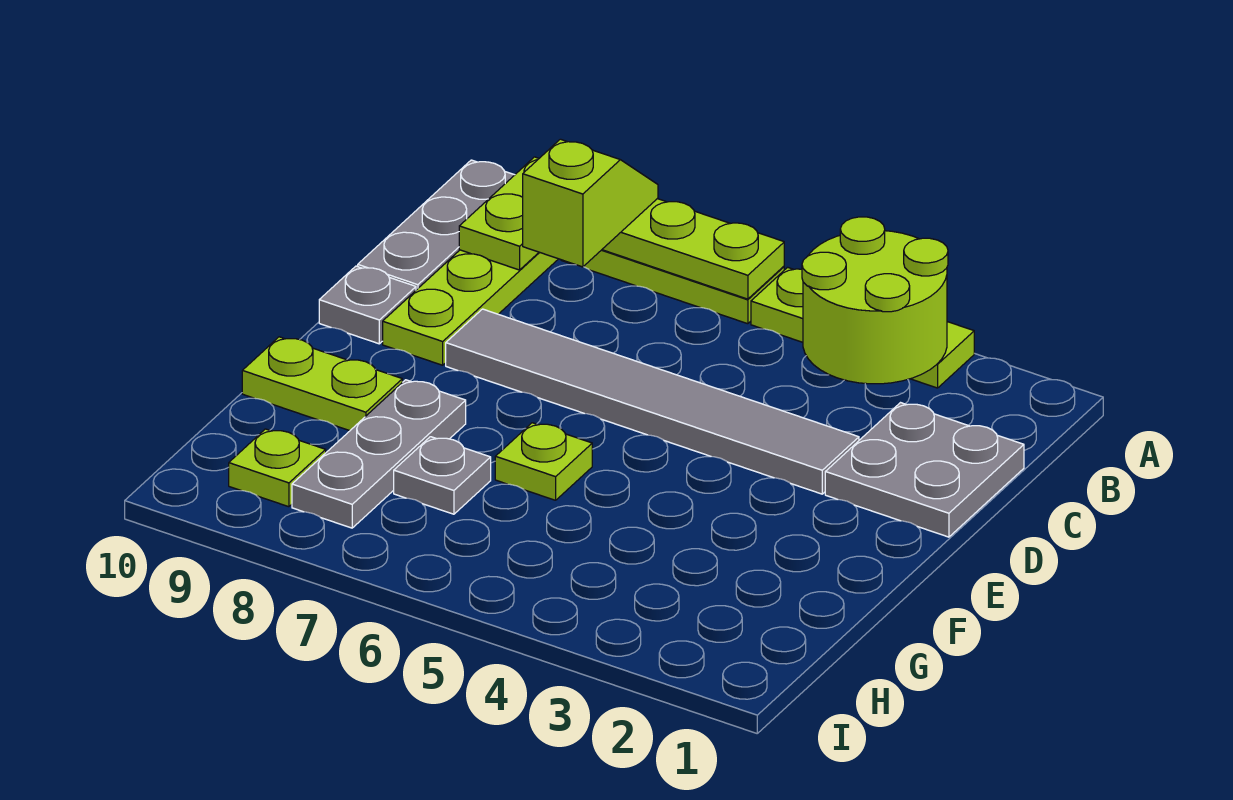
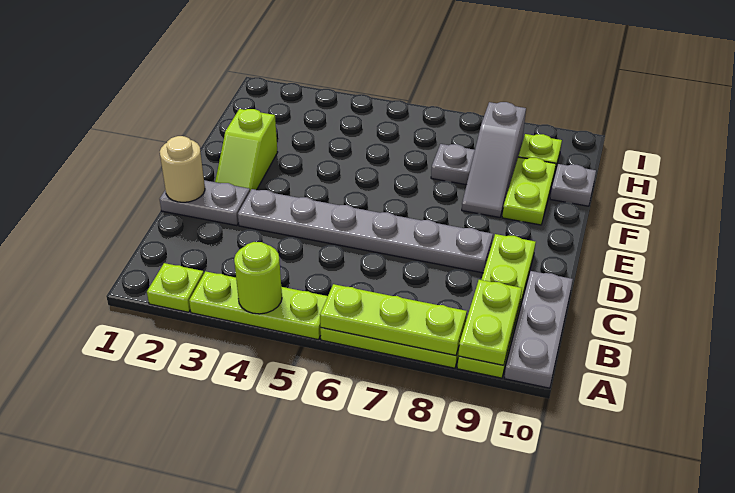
lime 2x2 round brick [802,217,948,384] -> lime 1x1 round brick [234,242,282,314]
lime 1x2 slope [523,139,658,267] -> lime 1x2 slope moved to [215,109,278,191]
grey 2x2 plate [825,403,1024,537] -> grey 1x2 plate [160,180,250,226]
none -> tan 1x1 round brick [160,136,205,202]
grey 1x6 tile [446,309,859,494] -> grey 1x6 plate [238,189,493,273]
grey 1x1 plate [319,266,416,344] -> grey 1x1 plate moved to [550,164,596,206]
lime 1x1 plate [495,423,592,500] -> lime 1x1 plate moved to [147,263,204,312]
grey 1x3 plate [292,380,466,528] -> grey 1x3 slope [462,102,526,217]
lime 1x2 plate [242,337,402,431] -> lime 1x2 plate turned to [502,157,556,225]

